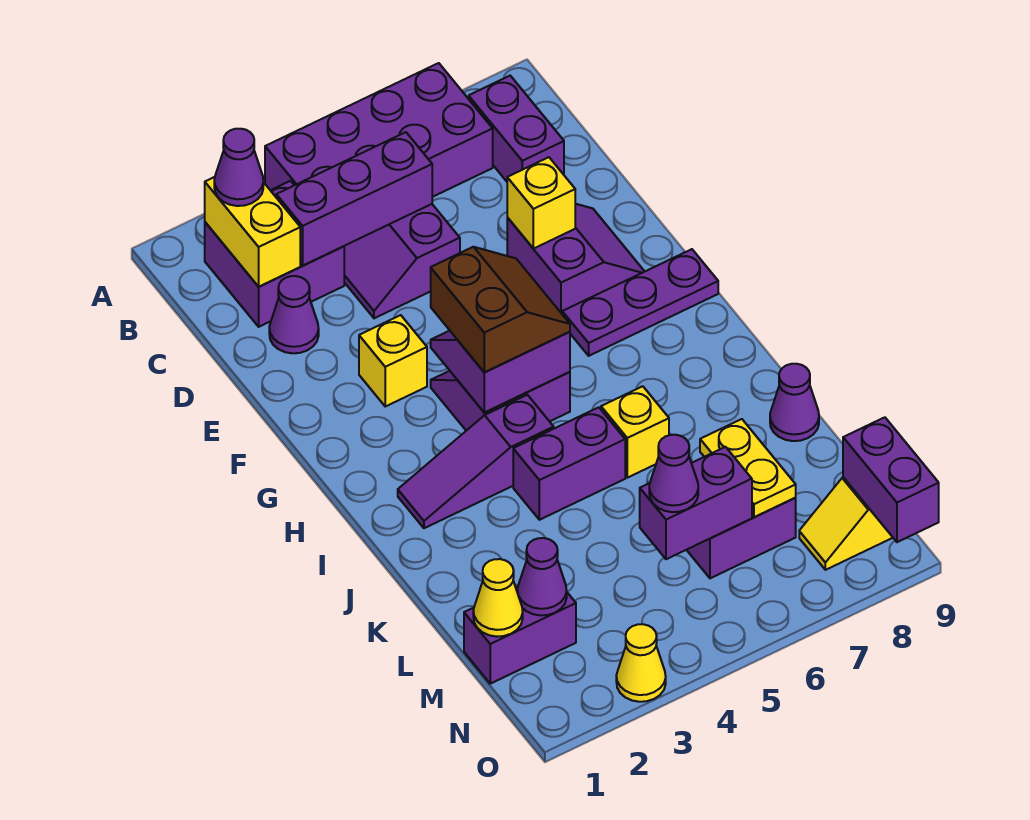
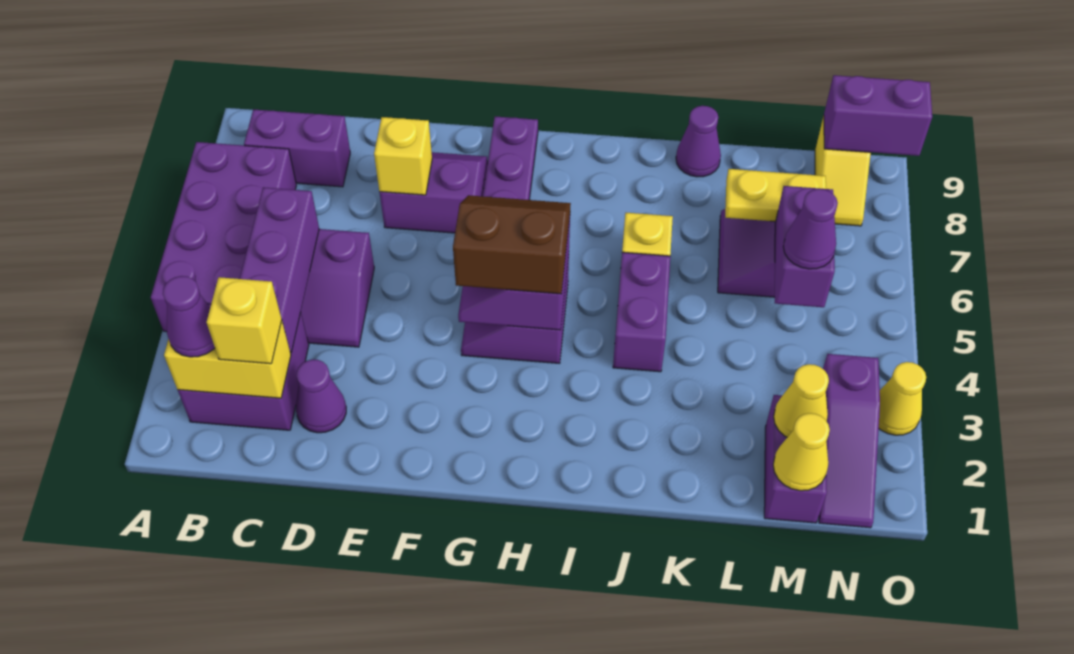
yellow 1x1 brick [359,315,427,406] -> yellow 1x1 brick moved to [207,277,282,364]
purple 1x3 slope [398,395,554,528] -> purple 1x3 slope moved to [819,354,880,528]
purple 1x1 cone [517,538,567,615] -> yellow 1x1 cone [774,364,829,437]

